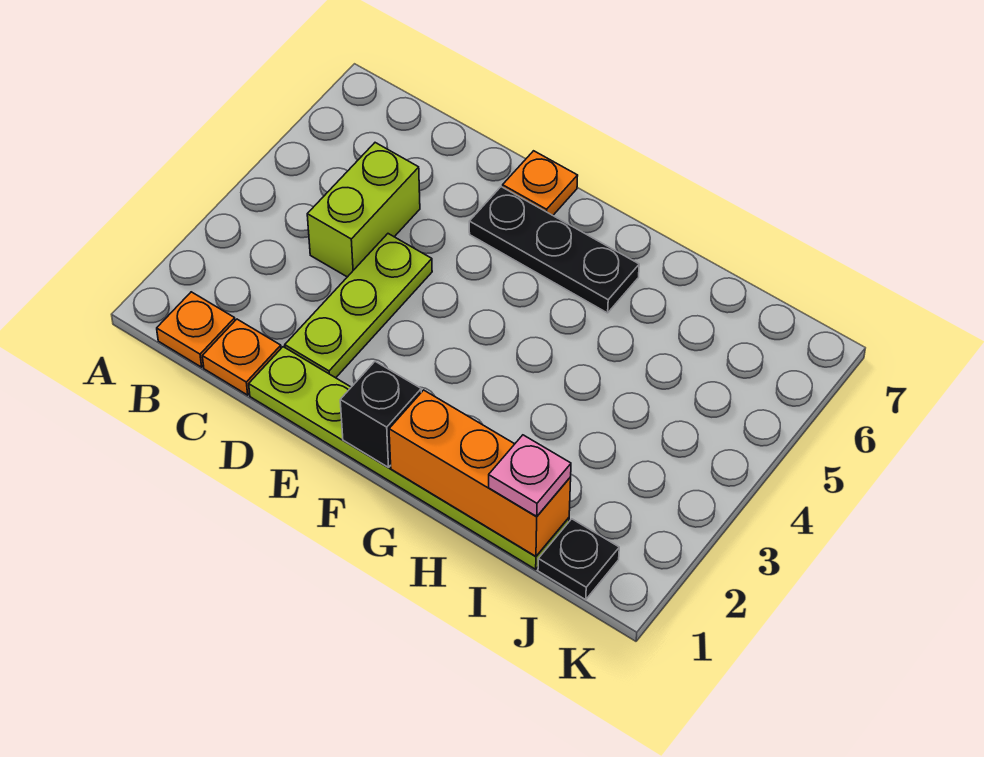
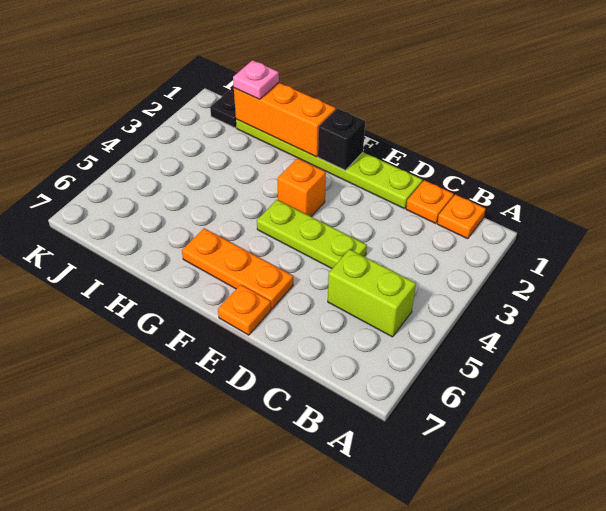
lime 1x2 brick [307,143,420,277] -> lime 1x2 brick turned to [328,249,416,337]
lime 1x3 plate [285,234,432,378] -> lime 1x3 plate turned to [257,200,367,268]
black 1x3 plate [469,187,639,313] -> orange 1x3 plate [182,228,293,309]
none -> orange 1x1 brick [277,158,326,216]

